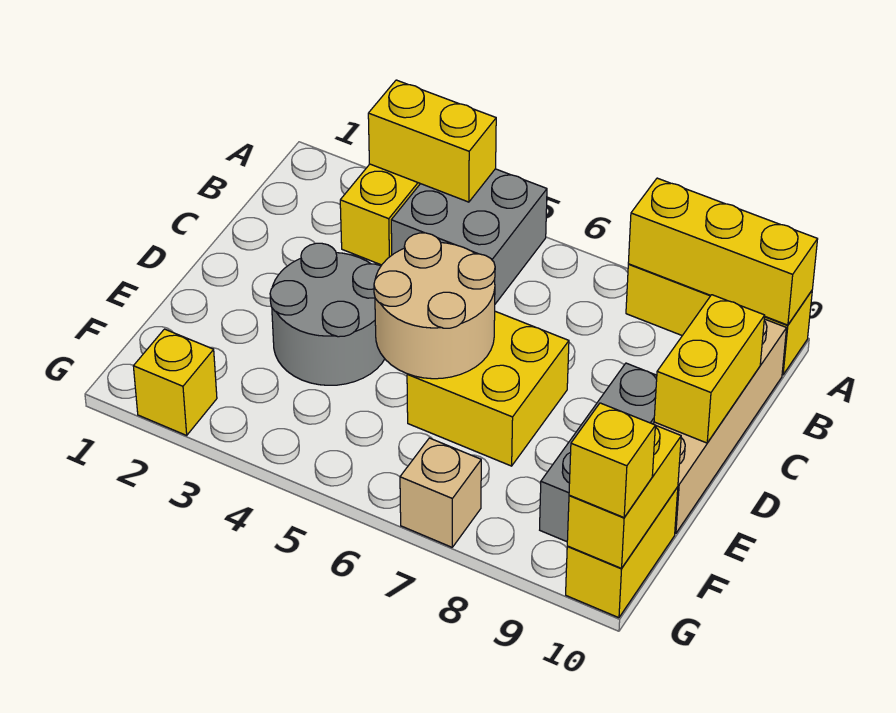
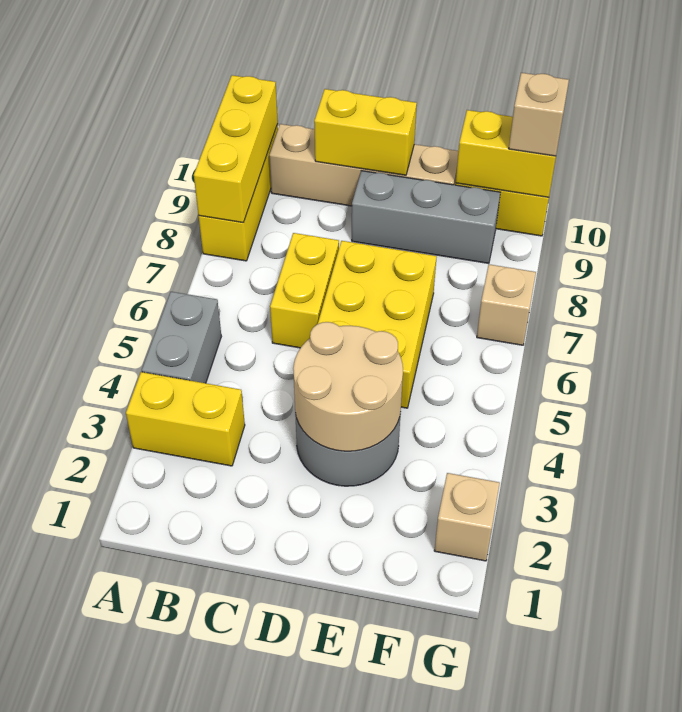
yellow 1x2 brick [368,80,496,202] -> yellow 1x2 brick moved to [270,233,339,348]
grey 2x2 brick [391,169,547,304] -> grey 1x2 brick [142,292,221,383]
tan 2x2 round brick [374,233,495,379] -> tan 2x2 round brick moved to [293,322,403,451]
yellow 2x2 brick [407,311,569,466] -> yellow 2x3 brick [318,241,437,408]
yellow 1x1 brick [133,329,217,435] -> tan 1x1 brick [434,473,500,561]
yellow 1x1 brick [569,403,655,517] -> tan 1x1 brick [509,73,569,156]

